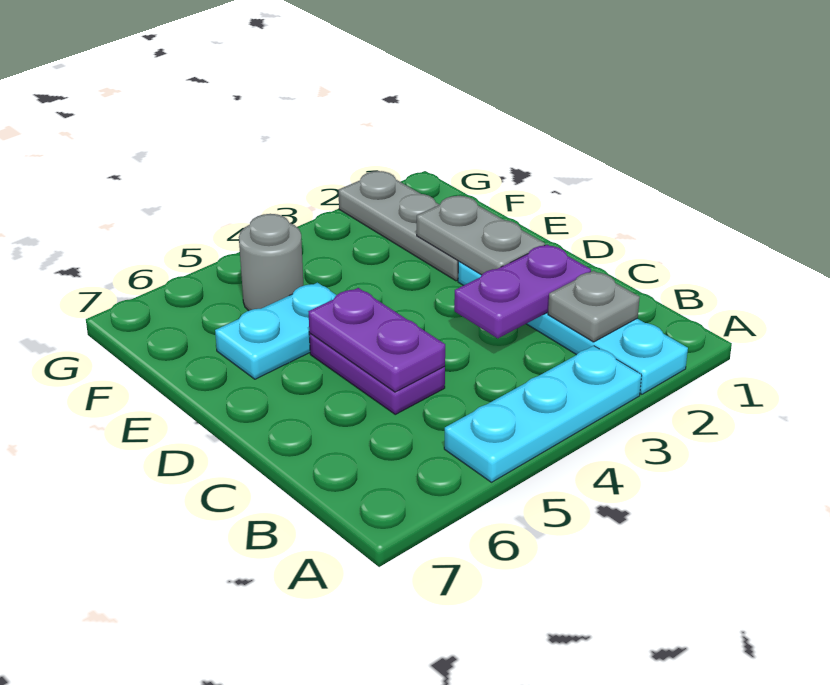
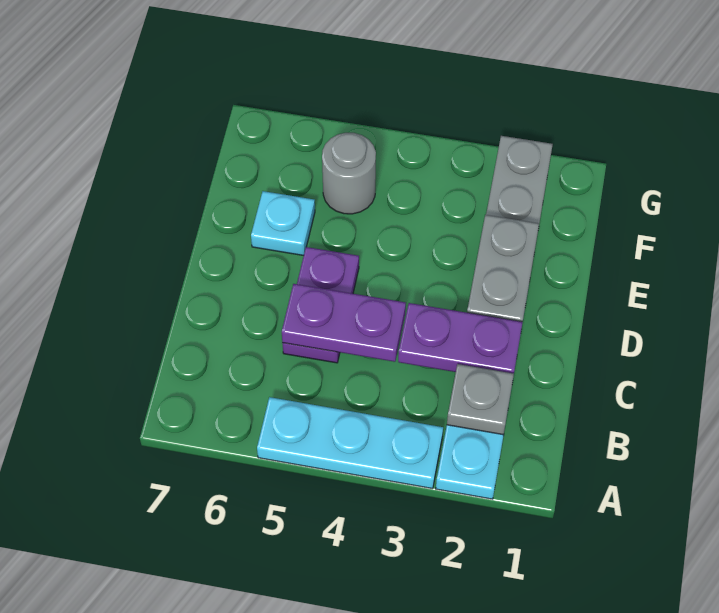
purple 1x2 plate [309,288,445,392] -> purple 1x2 plate turned to [282,284,406,362]
cyan 1x2 plate [215,283,336,379] -> cyan 1x1 plate [251,191,315,256]

